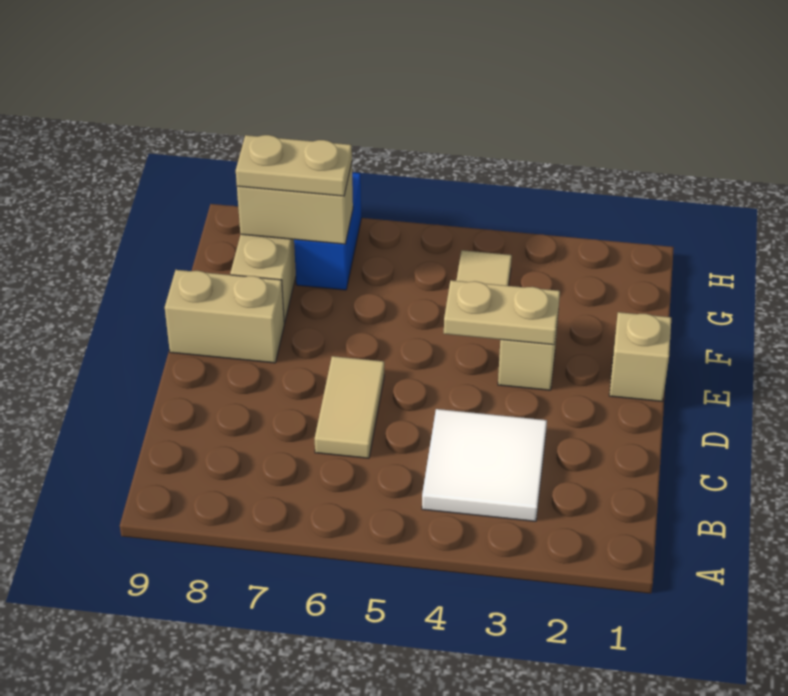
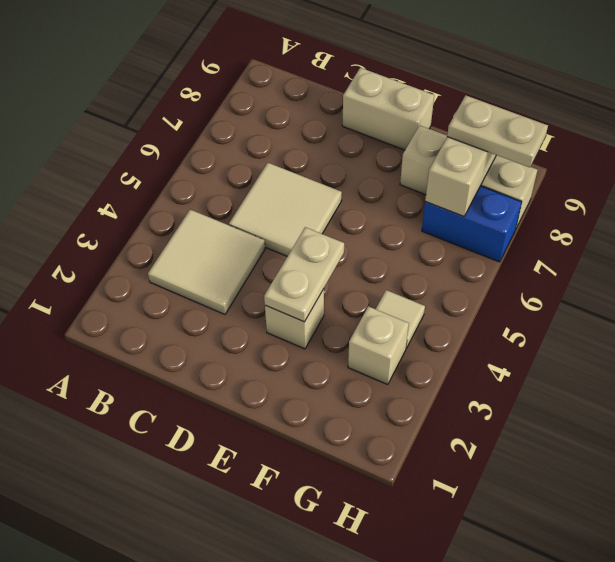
white 2x2 tile [422,409,547,521] -> tan 2x2 tile [148,210,265,314]
tan 1x2 tile [315,356,384,458] -> tan 2x2 tile [229,163,342,256]
tan 1x1 brick [609,312,671,401] -> tan 1x1 brick moved to [348,306,409,385]
tan 1x2 brick [165,270,284,363] -> tan 1x2 brick turned to [342,68,434,150]
tan 1x2 plate [236,135,352,196] -> tan 1x2 plate turned to [447,95,548,167]

